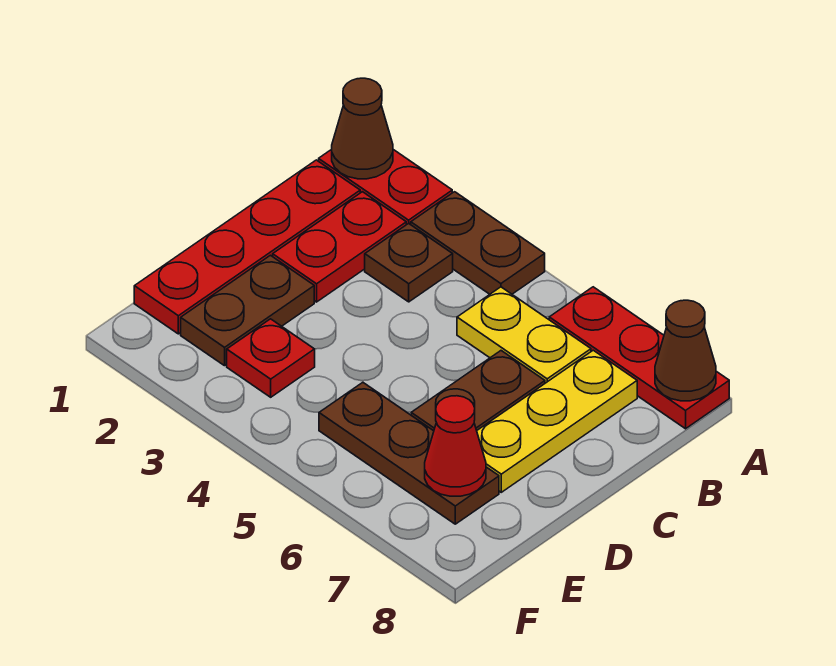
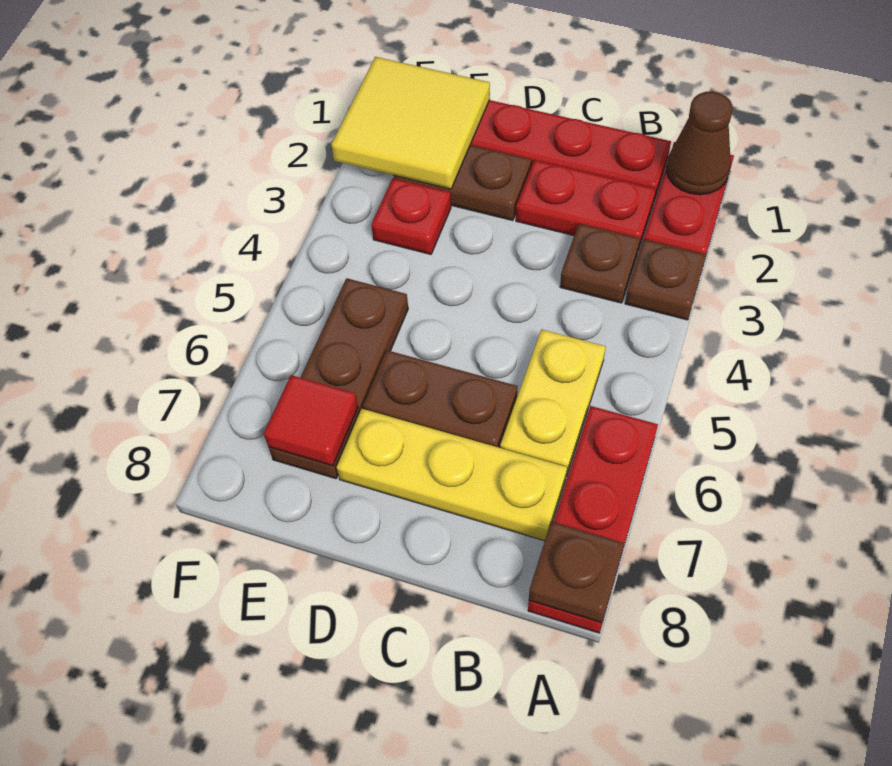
brown 1x2 plate [411,192,545,294] -> brown 1x1 plate [625,239,706,320]
brown 1x1 cone [655,300,716,401] -> brown 1x1 plate [529,522,624,623]
none -> yellow 2x2 tile [331,57,490,189]
red 1x1 cone [425,396,486,496] -> red 1x1 tile [264,375,358,466]

